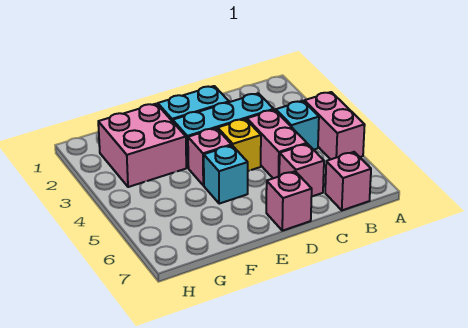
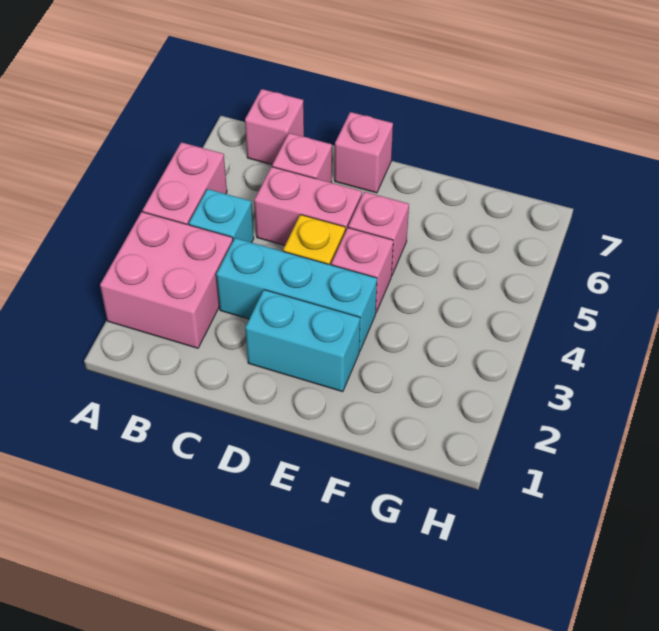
pink 1x2 brick [247,110,307,178] -> pink 1x2 brick turned to [254,167,362,245]
cyan 1x1 brick [204,145,248,204] -> pink 1x1 brick [348,192,409,275]
pink 2x2 brick [98,104,186,187] -> pink 2x2 brick moved to [100,212,233,348]

